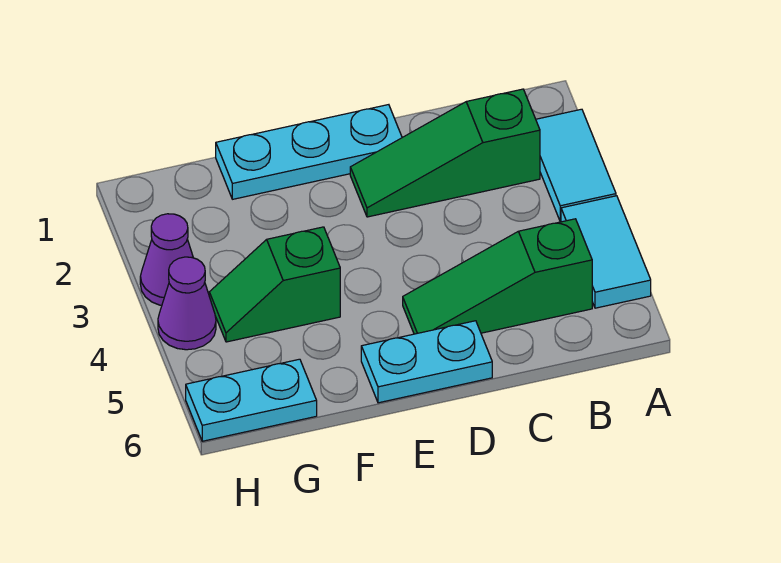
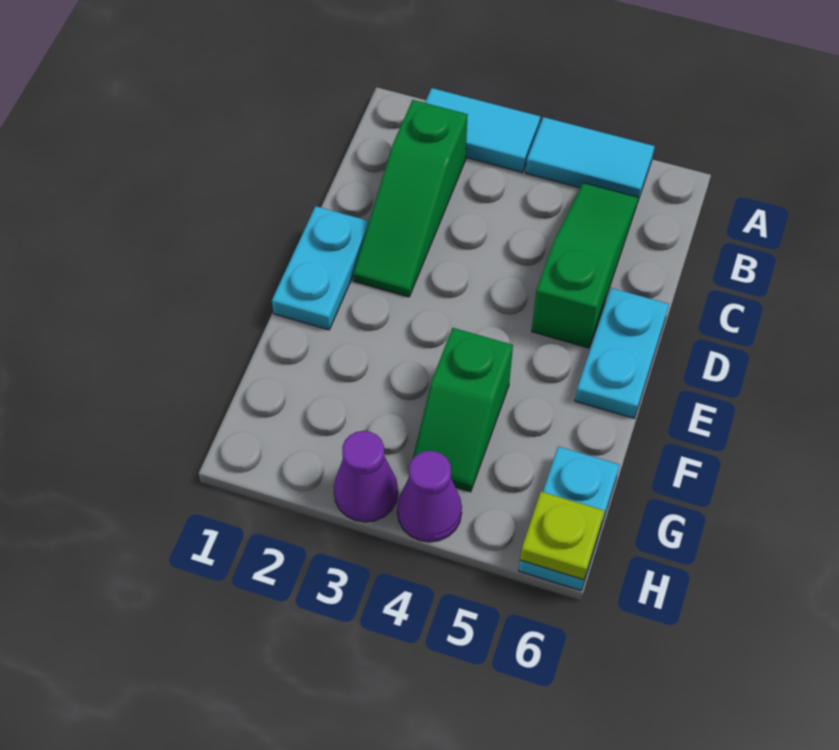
green 1x3 slope [403,219,592,334] -> green 1x3 slope turned to [532,183,638,348]
cyan 1x3 plate [216,105,402,199] -> cyan 1x2 plate [272,206,369,330]
none -> lime 1x1 plate [520,492,604,580]

